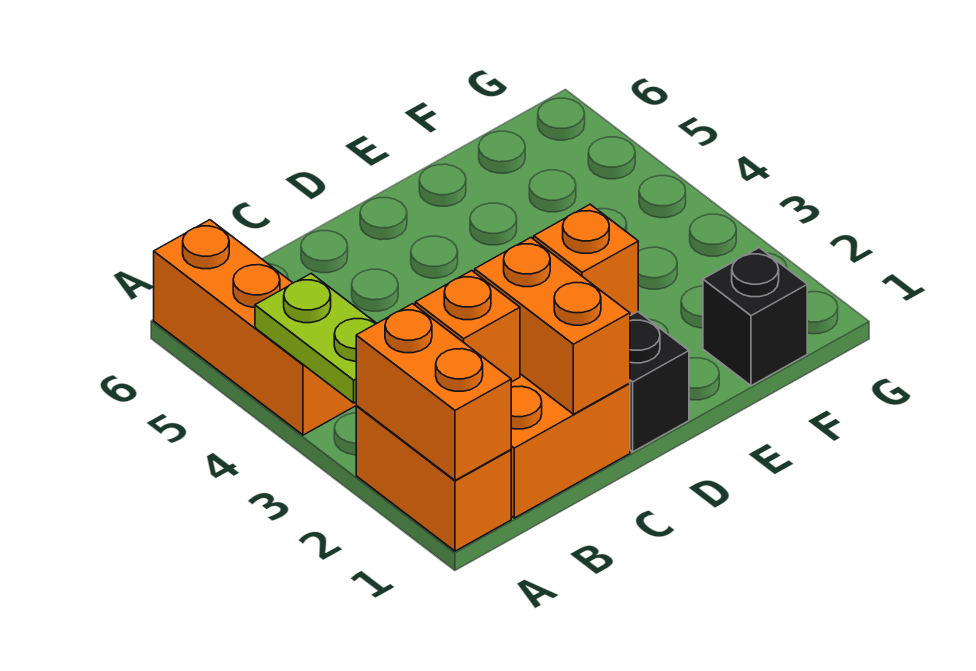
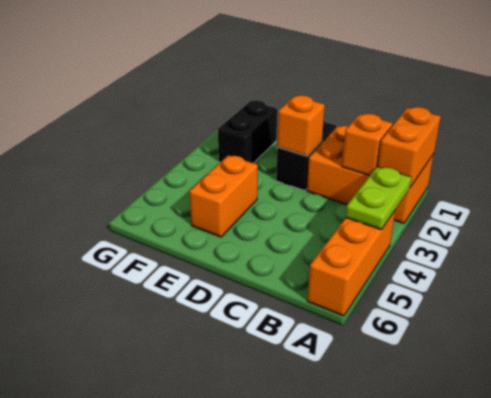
orange 1x2 brick [475,238,630,414] -> orange 1x2 brick moved to [190,155,258,237]
black 1x1 brick [703,248,807,386] -> black 1x2 brick [218,100,277,163]

